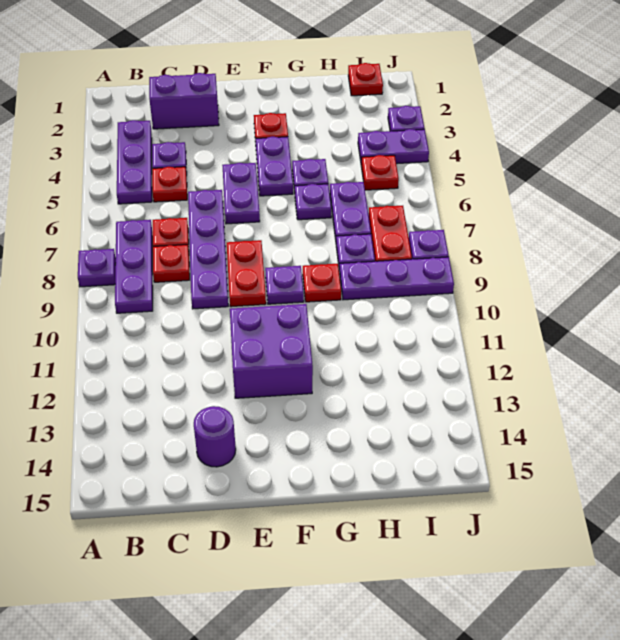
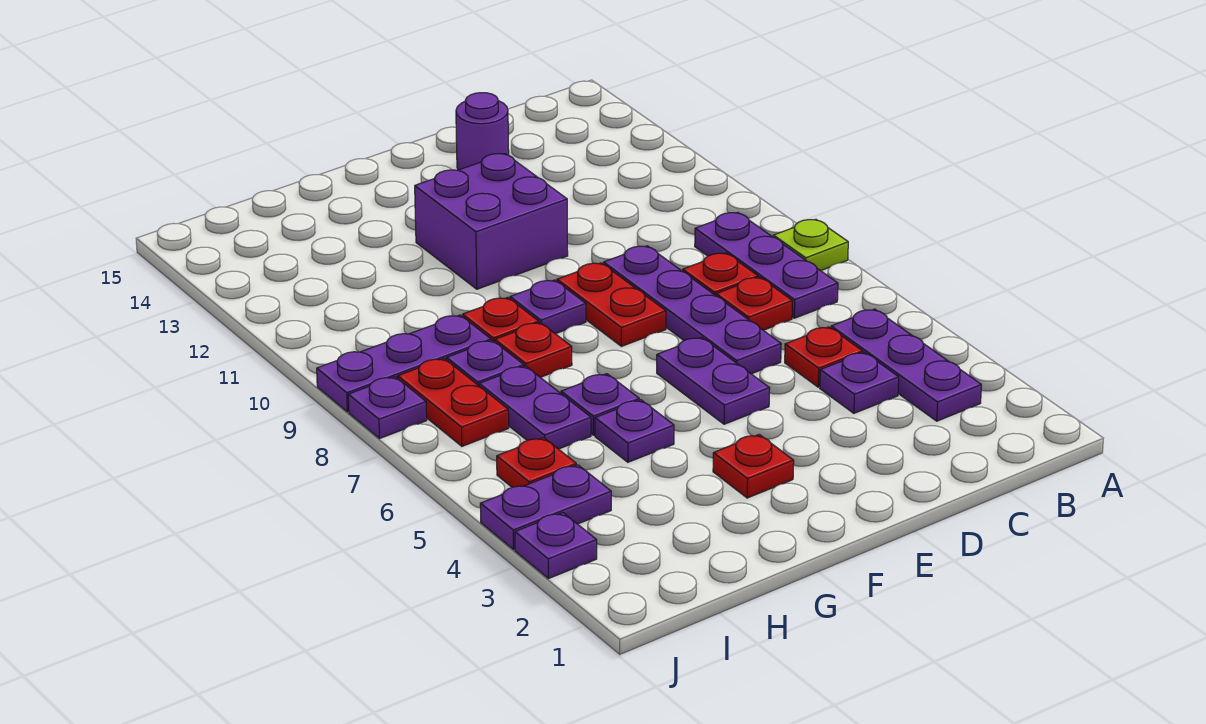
purple 1x1 plate [78,249,116,287] -> lime 1x1 plate [773,219,848,271]
purple 1x2 brick [149,73,219,129] -> none
purple 1x2 plate [256,136,293,196] -> none
red 1x1 plate [348,63,383,96] -> red 1x1 plate moved to [495,322,572,377]

